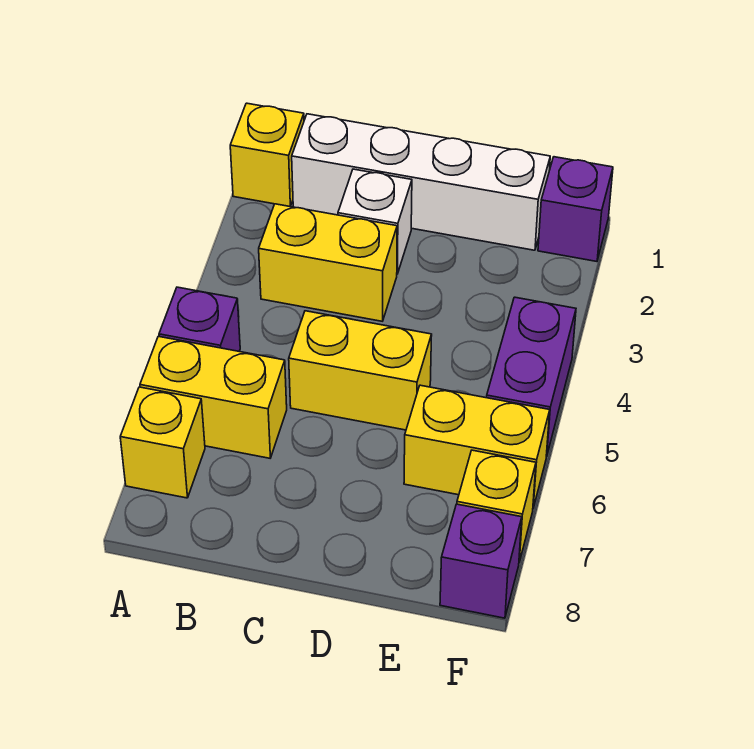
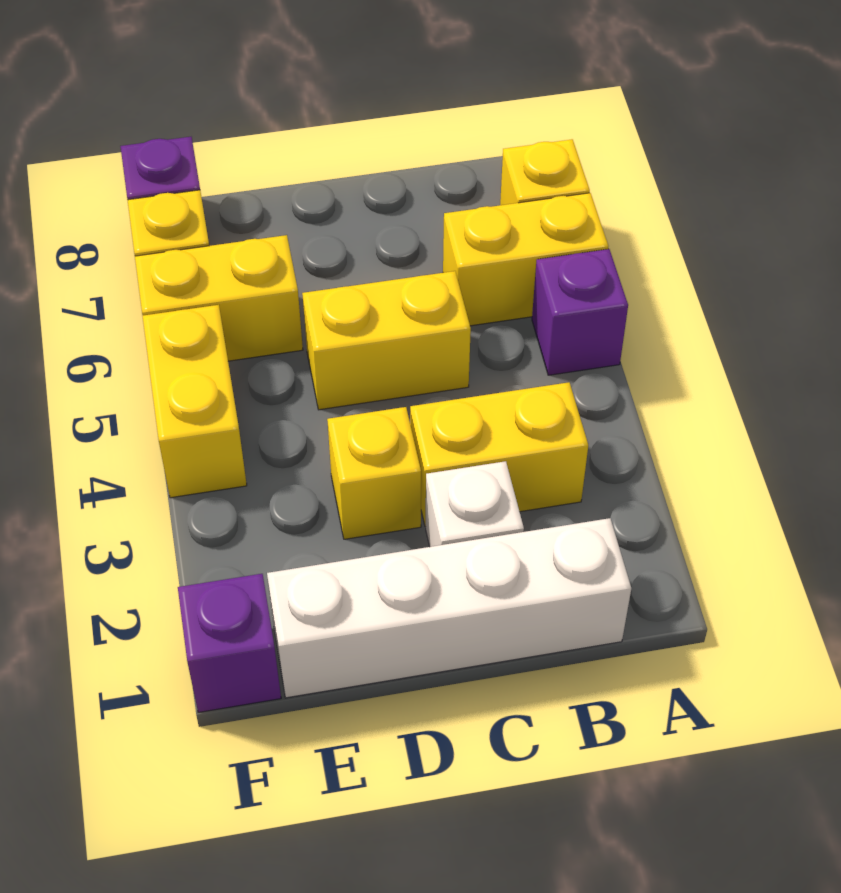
yellow 1x1 brick [230,103,304,206] -> yellow 1x1 brick moved to [327,407,421,539]
purple 1x2 brick [487,297,576,456] -> yellow 1x2 brick [143,305,247,498]

